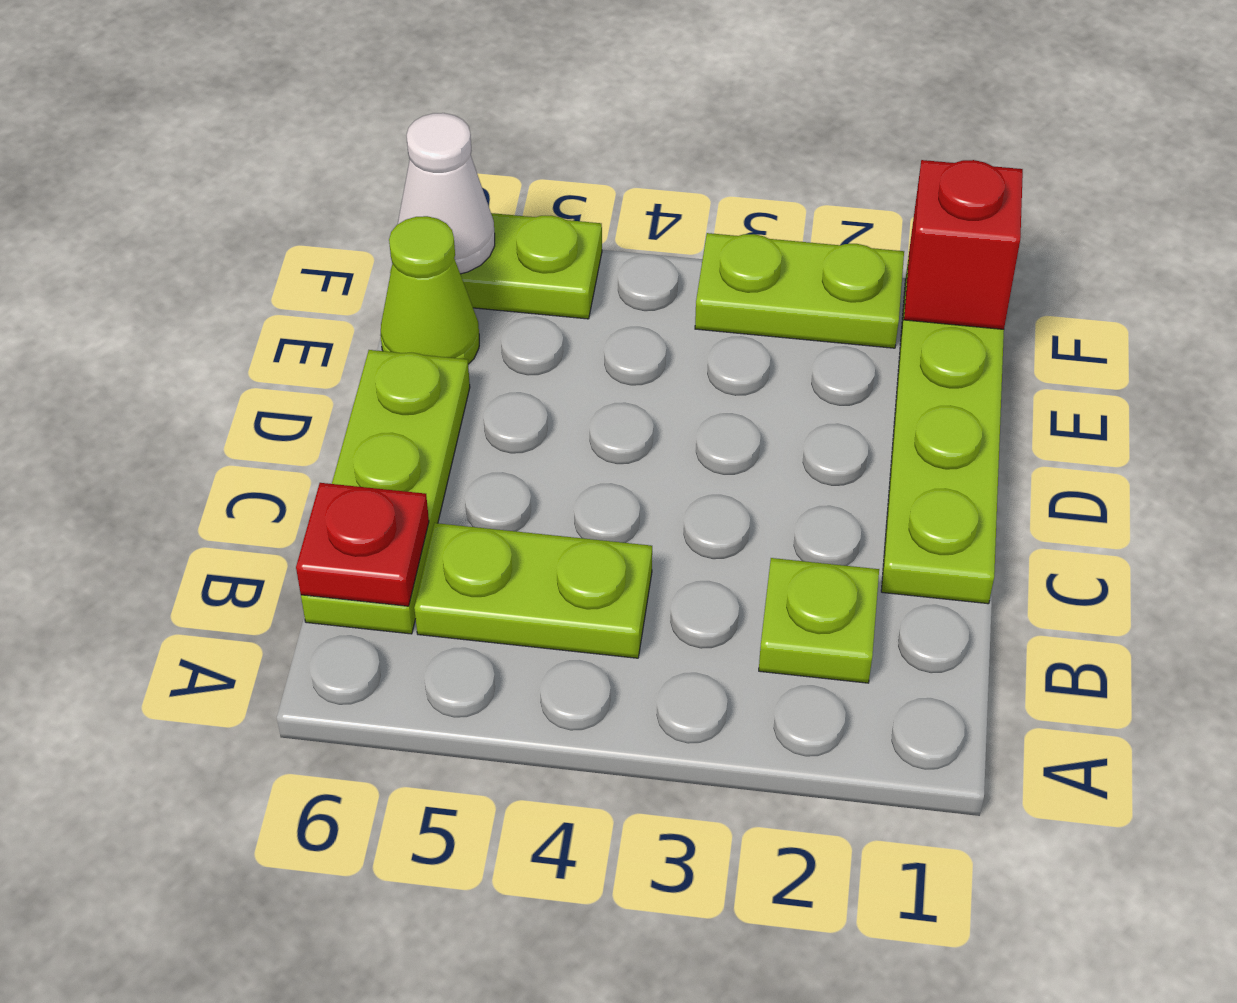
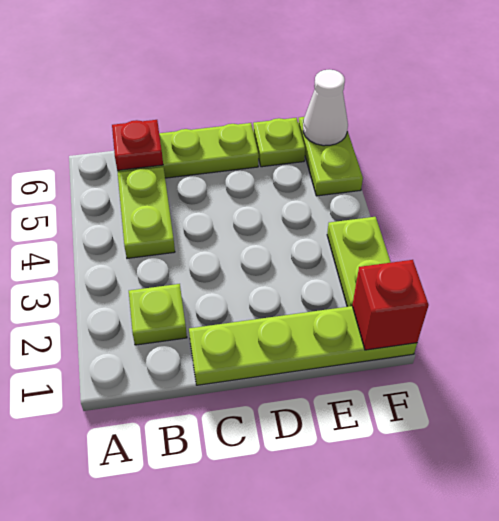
lime 1x1 cone [380,216,479,364] -> lime 1x1 plate [253,118,305,167]

